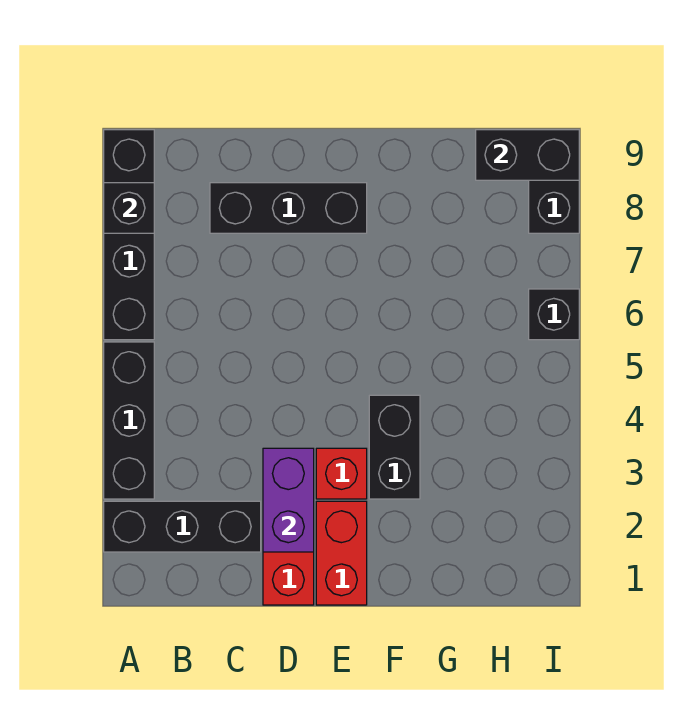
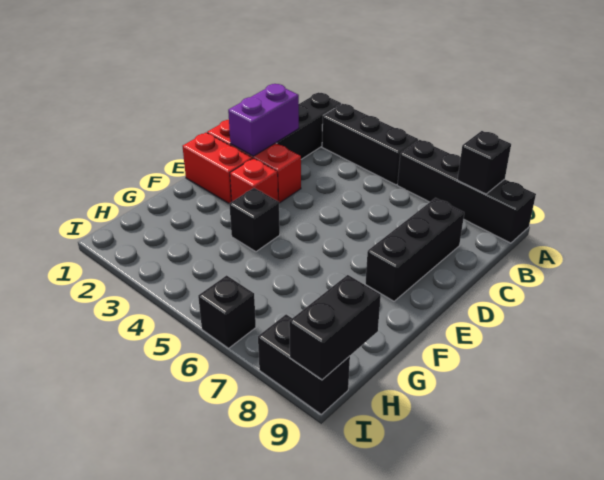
purple 1x2 brick [263,448,314,552] -> purple 1x2 brick turned to [228,84,299,156]
black 1x2 brick [369,395,420,499] -> black 1x1 brick [229,188,280,252]

